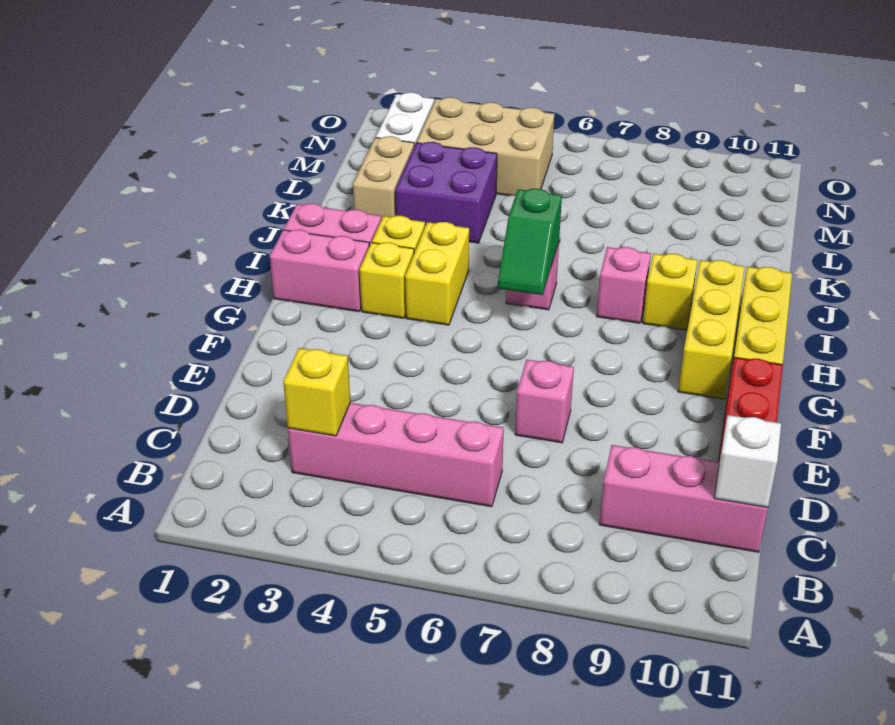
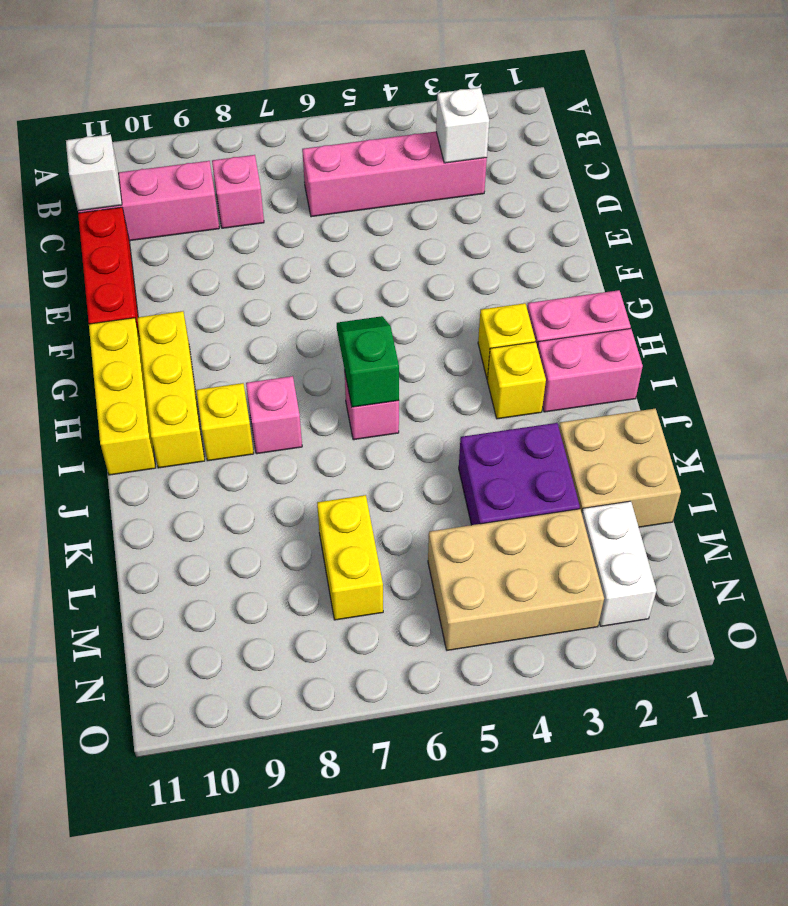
yellow 1x1 brick [283,348,350,436] -> white 1x1 brick [436,88,489,163]
pink 1x1 brick [515,360,574,443] -> pink 1x1 brick moved to [212,155,264,228]
yellow 1x2 brick [405,222,469,325] -> yellow 1x2 brick moved to [317,495,383,620]
tan 1x2 brick [353,136,414,220] -> tan 2x2 brick [559,409,681,527]

